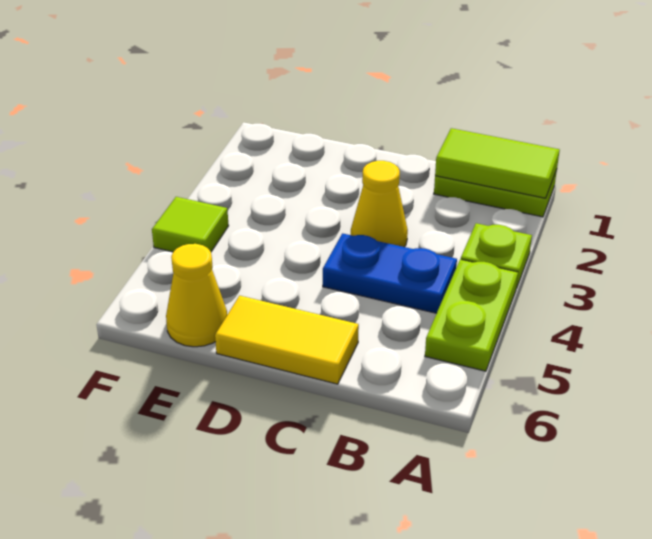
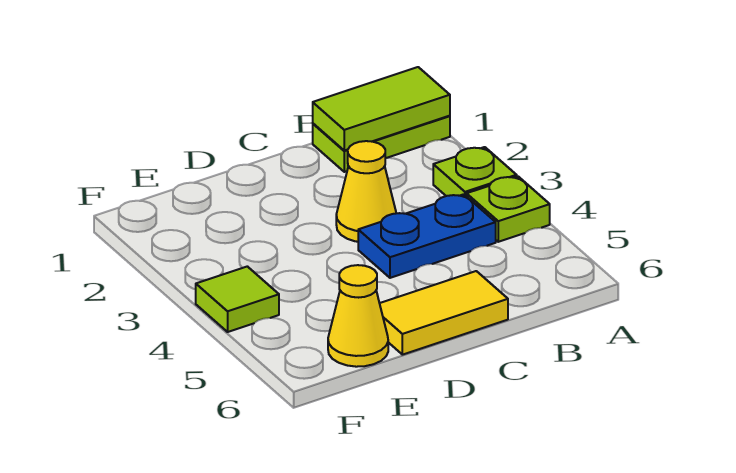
lime 1x2 plate [425,259,518,371] -> lime 1x1 plate [467,176,550,242]

